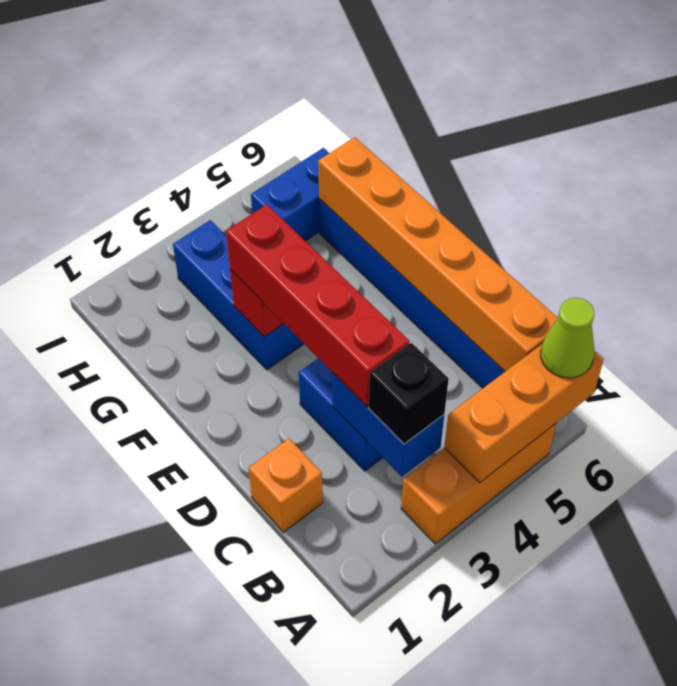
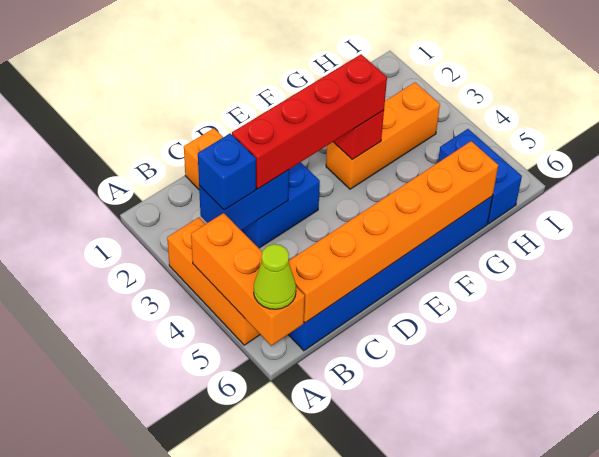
black 1x1 brick [369,343,449,444] -> blue 1x1 brick [198,133,256,210]
blue 1x3 brick [173,220,304,370] -> orange 1x3 brick [326,83,440,189]

